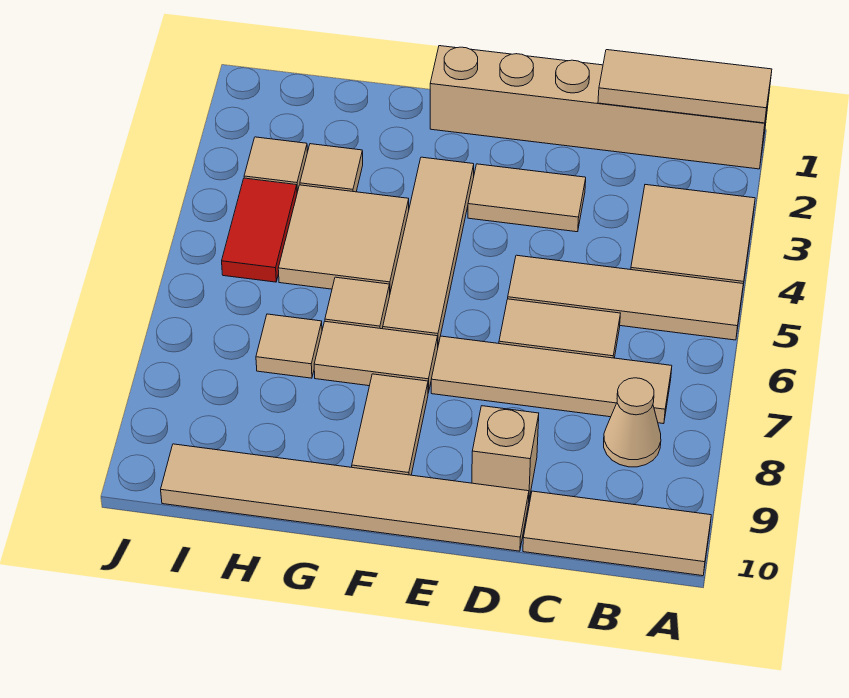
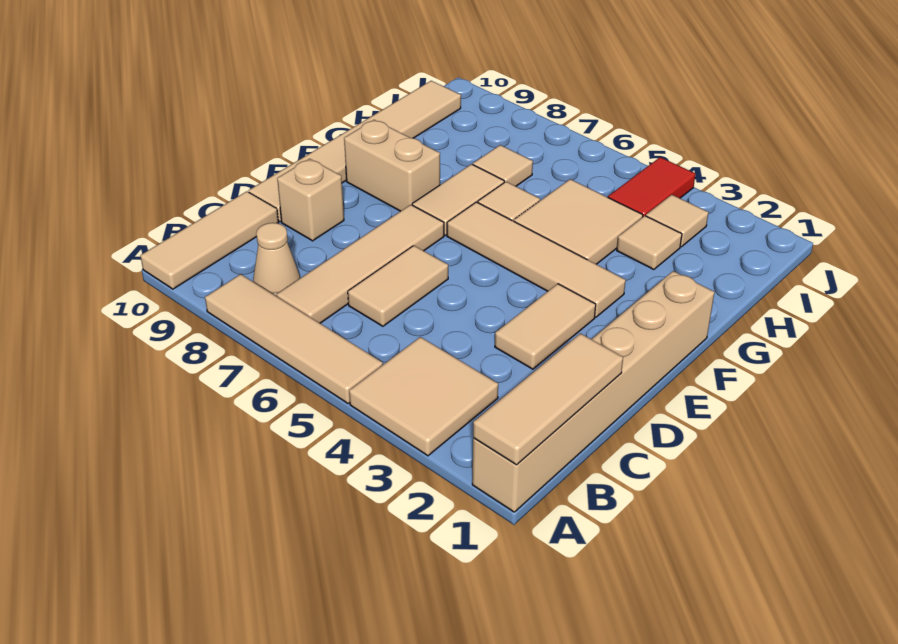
tan 1x4 tile [508,255,743,340] -> tan 1x4 tile turned to [205,274,383,403]
tan 1x2 tile [352,374,428,475] -> tan 1x2 brick [344,120,440,211]
red 1x2 tile [222,178,297,282] -> red 1x2 tile turned to [608,157,695,216]

